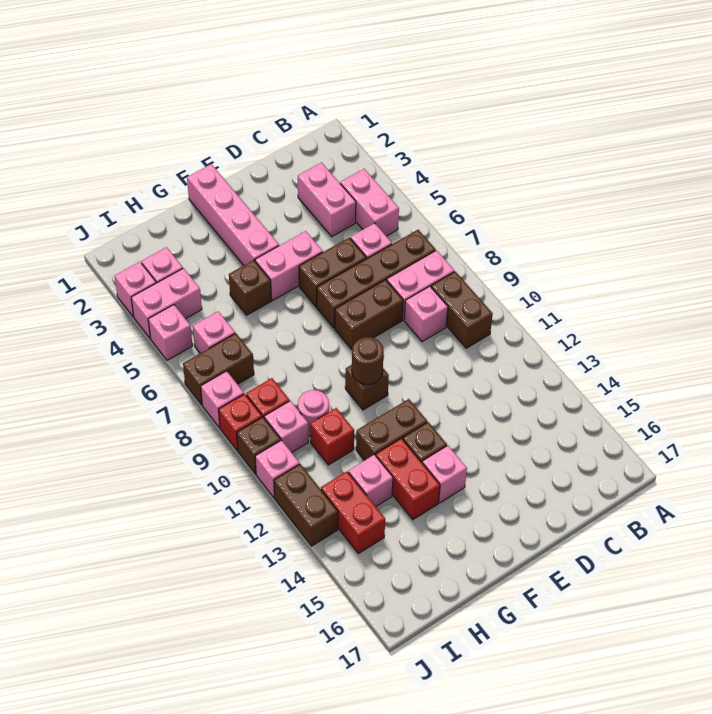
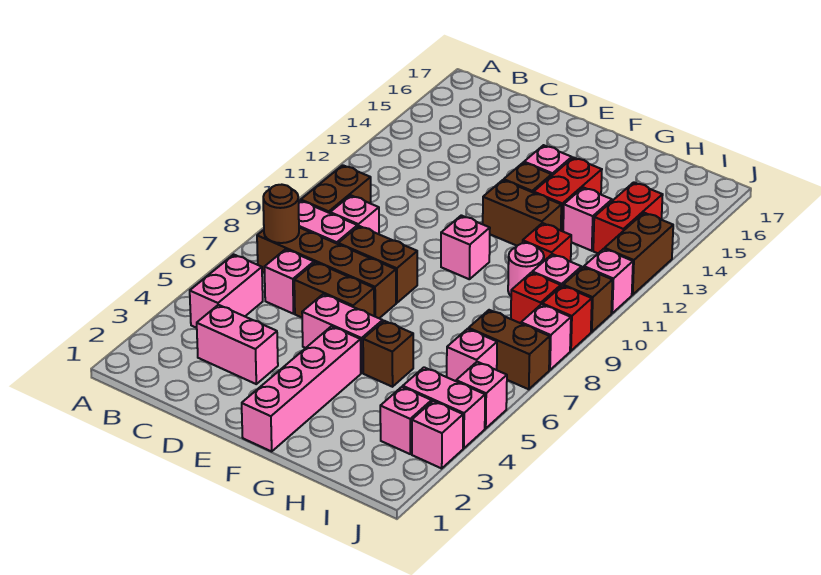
pink 1x2 brick [298,163,356,236] -> pink 1x2 brick turned to [197,305,278,384]
brown 1x1 brick [345,365,389,410] -> pink 1x1 brick [441,215,490,279]
brown 1x1 round brick [352,337,384,384] -> brown 1x1 round brick moved to [263,185,299,243]

